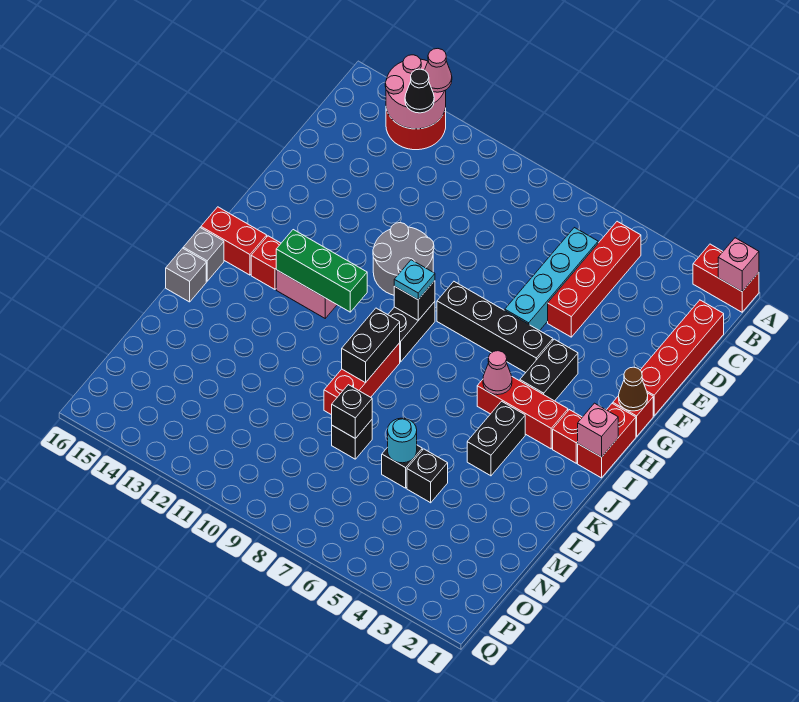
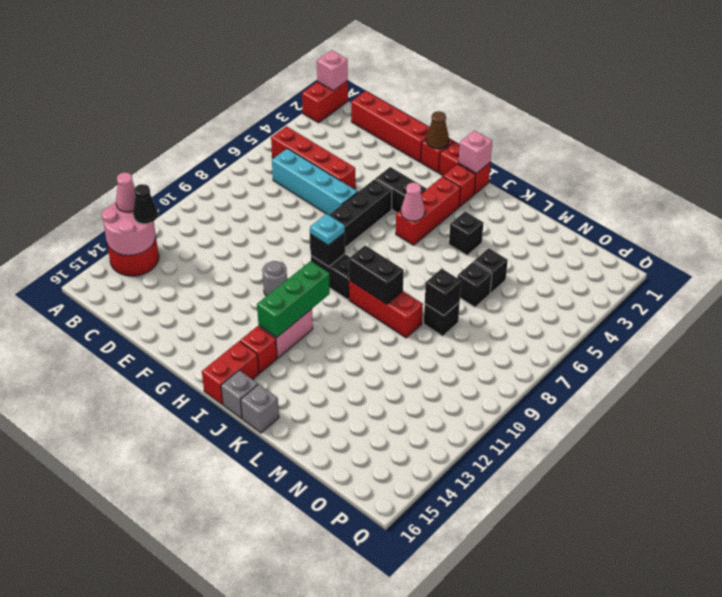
grey 2x2 round brick [373,223,434,295] -> grey 1x1 round brick [262,261,287,296]
black 1x2 brick [467,401,525,476] -> black 1x1 brick [449,212,483,255]
cyan 1x1 round brick [388,418,417,463] -> none

